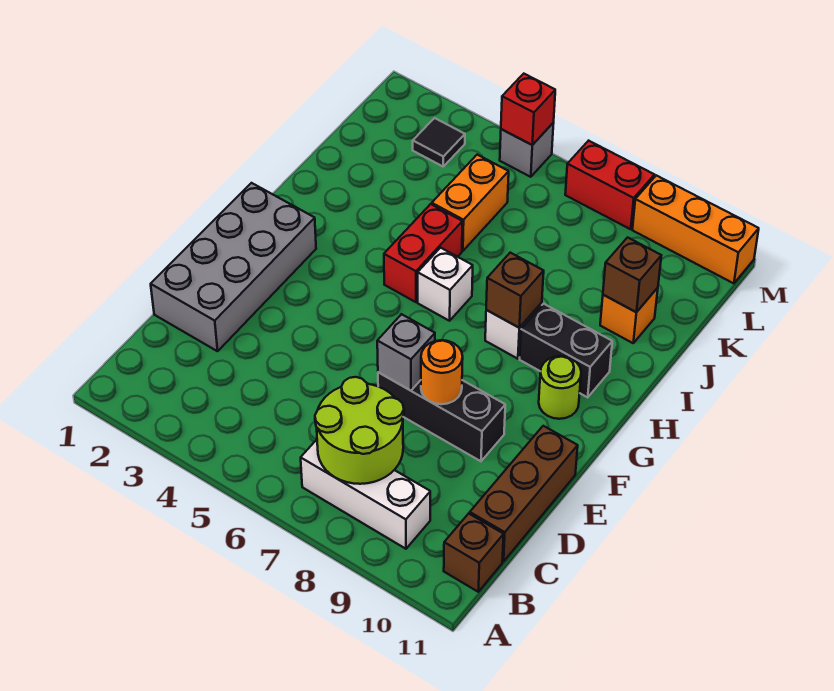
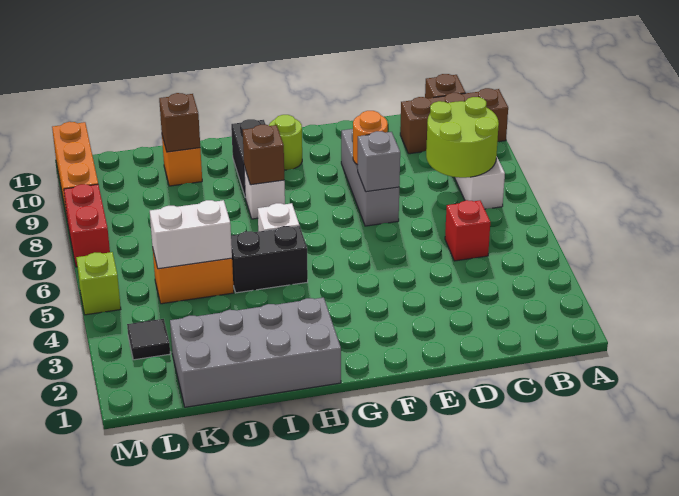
brown 1x3 brick [470,426,578,562] -> brown 1x3 brick moved to [400,88,508,154]
grey 2x4 brick [151,183,316,351] -> grey 2x4 brick moved to [170,298,341,407]
black 1x3 brick [378,372,505,461] -> grey 1x3 brick [341,129,399,226]
red 1x2 brick [384,204,462,302] -> black 1x2 brick [231,226,308,293]
none -> white 1x2 brick [150,200,232,269]
grey 1x1 brick [500,123,554,177] -> lime 1x1 brick [76,252,121,315]
red 1x1 brick [501,74,555,145] -> red 1x1 brick moved to [445,200,490,261]

